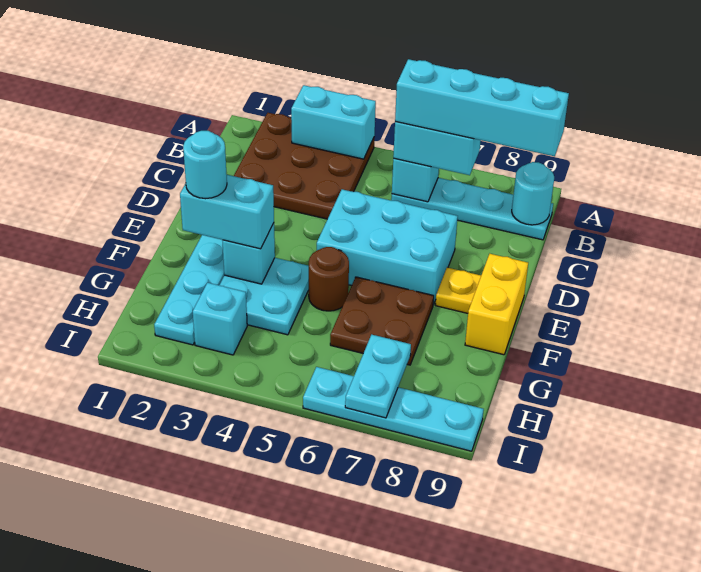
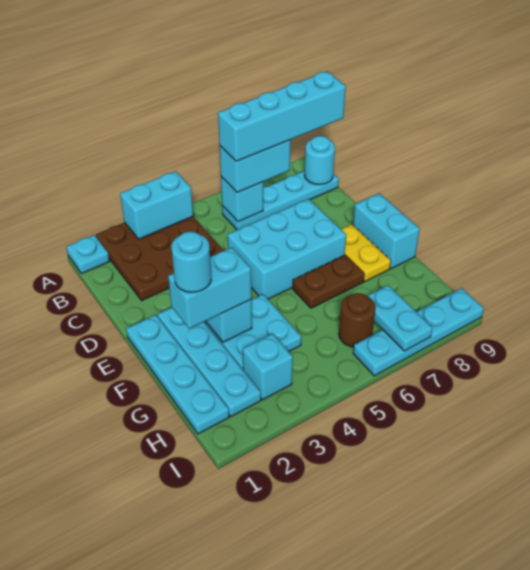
none -> cyan 1x1 plate [66,235,110,274]
none -> cyan 1x4 plate [126,315,229,434]
yellow 1x1 plate [436,268,481,313] -> yellow 1x2 plate [341,224,391,281]
yellow 1x2 brick [465,254,528,355] -> cyan 1x2 brick [353,193,420,269]
brown 1x1 round brick [309,247,349,311] -> brown 1x1 round brick moved to [339,293,376,347]
brown 2x2 plate [330,277,434,365] -> brown 1x2 plate [292,255,365,308]

